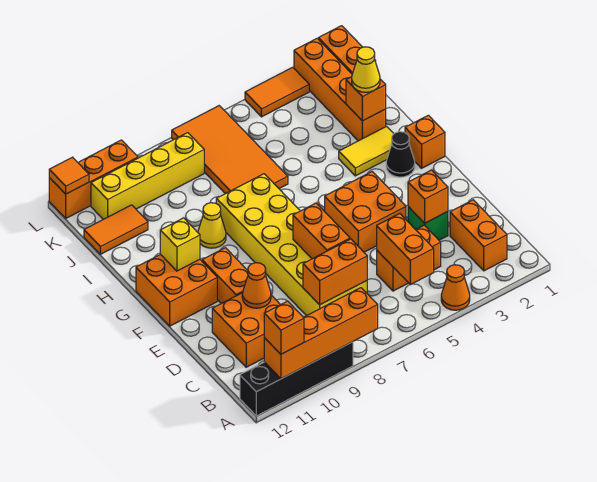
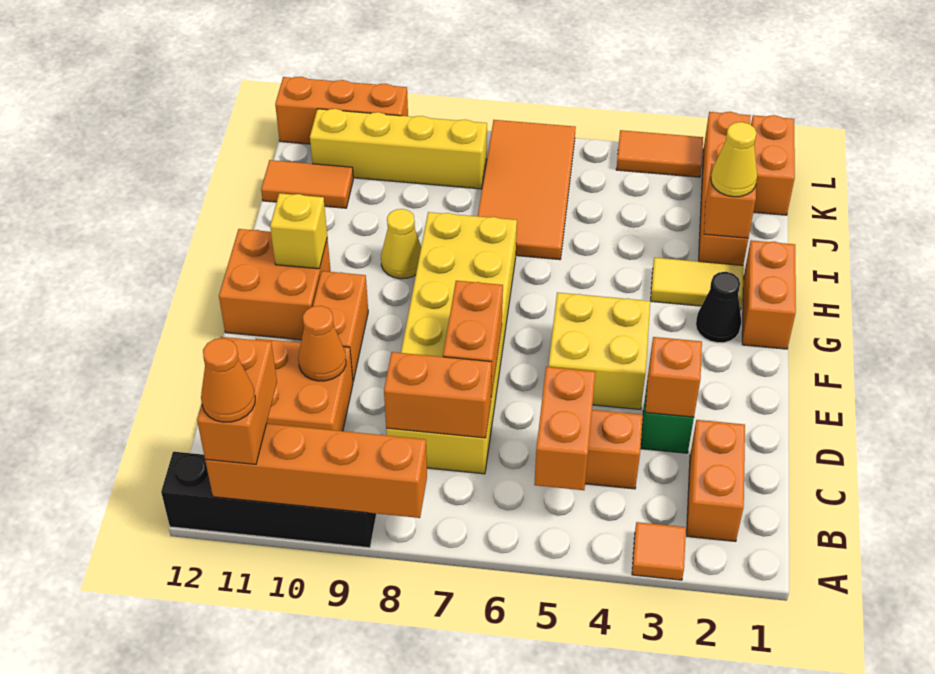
orange 1x1 cone [441,265,470,310] -> orange 1x1 cone moved to [201,338,255,422]
orange 1x1 brick [264,301,304,354] -> orange 1x2 brick [197,337,277,464]
orange 2x2 brick [325,172,406,252] -> yellow 2x2 brick [548,293,650,410]
orange 1x1 brick [405,115,445,168] -> orange 1x2 brick [742,240,796,349]
orange 1x1 tile [49,157,89,194] -> orange 1x1 tile moved to [632,522,686,580]

